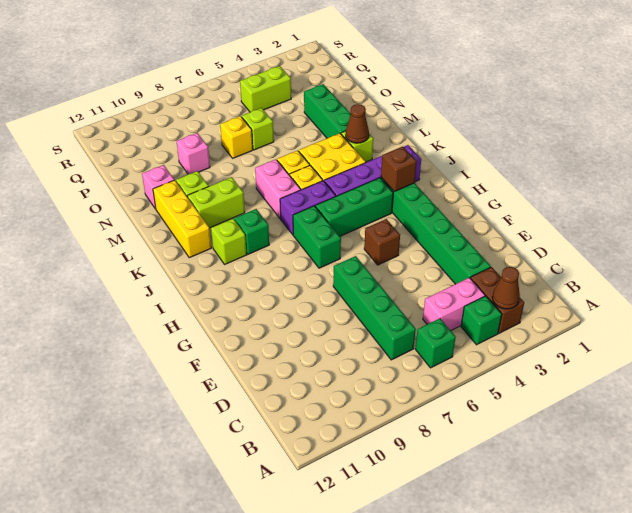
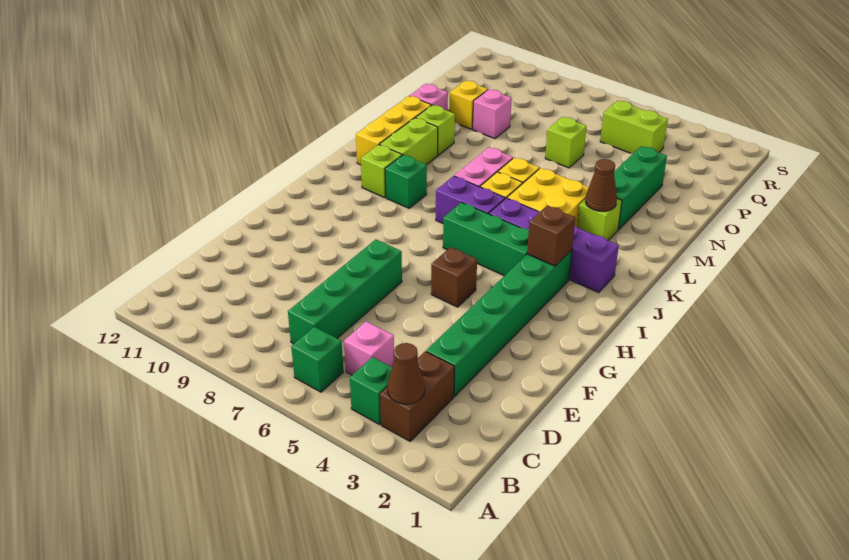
pink 1x2 brick [423,278,485,331] -> pink 1x1 brick [344,321,394,375]
green 1x2 brick [293,206,341,268] -> none
lime 1x2 brick [187,177,245,228] -> lime 1x2 brick turned to [380,118,438,165]
yellow 1x1 brick [220,116,253,158] -> yellow 1x1 brick moved to [450,81,488,129]

